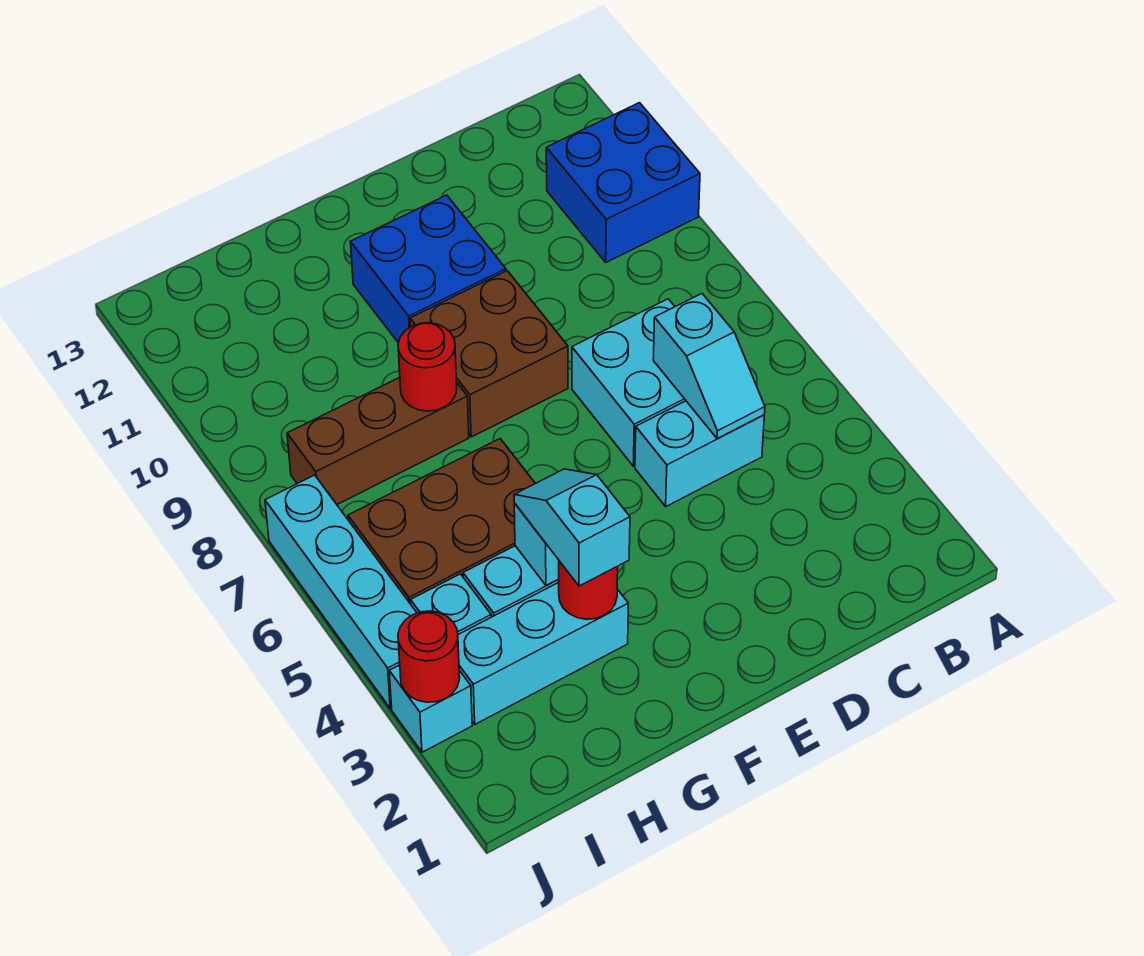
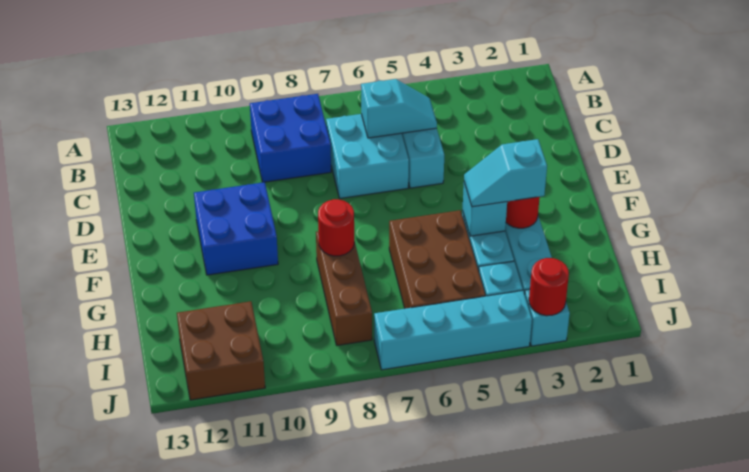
blue 2x2 brick [546,103,700,262] -> blue 2x2 brick moved to [250,94,331,182]
brown 2x2 brick [410,271,568,437] -> brown 2x2 brick moved to [177,301,265,400]

